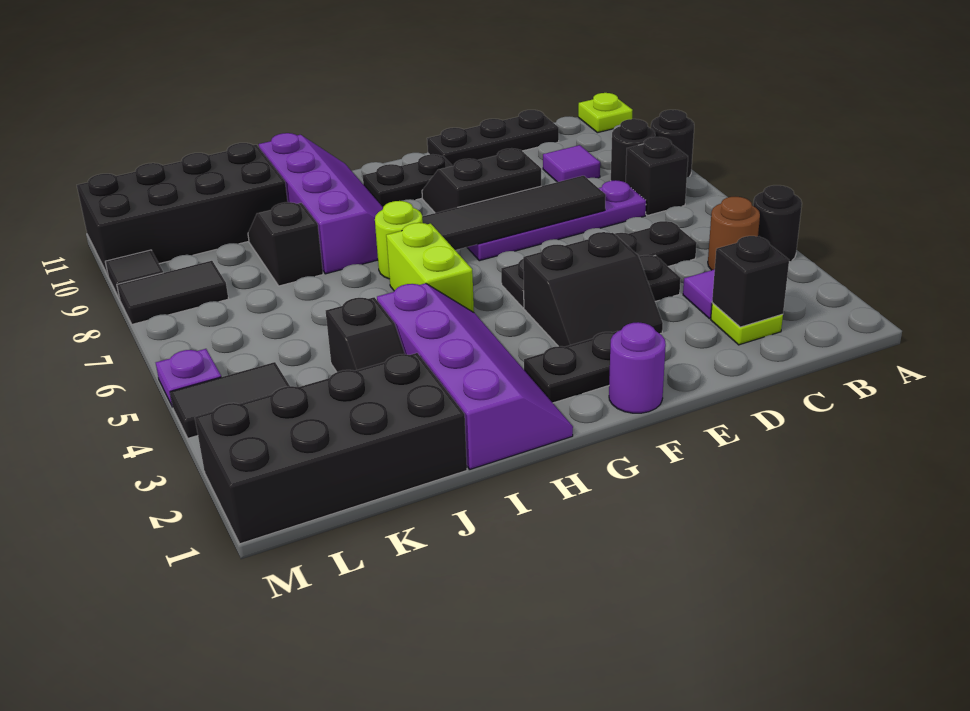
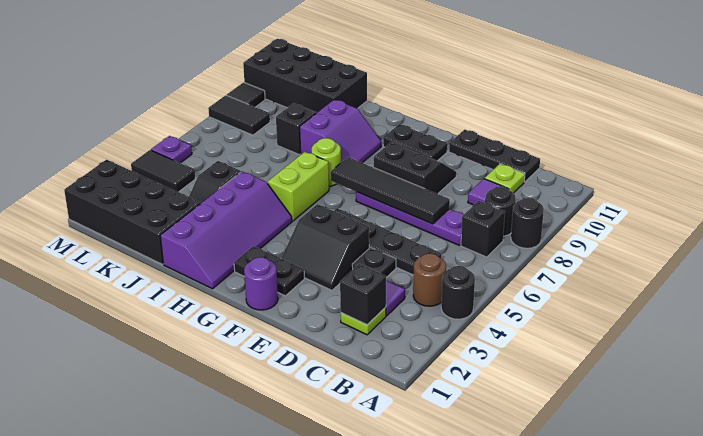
lime 1x1 plate [578,93,633,133] -> lime 1x1 plate moved to [485,164,525,193]
purple 2x4 slope [259,133,383,274] -> purple 2x2 slope [300,99,381,163]

